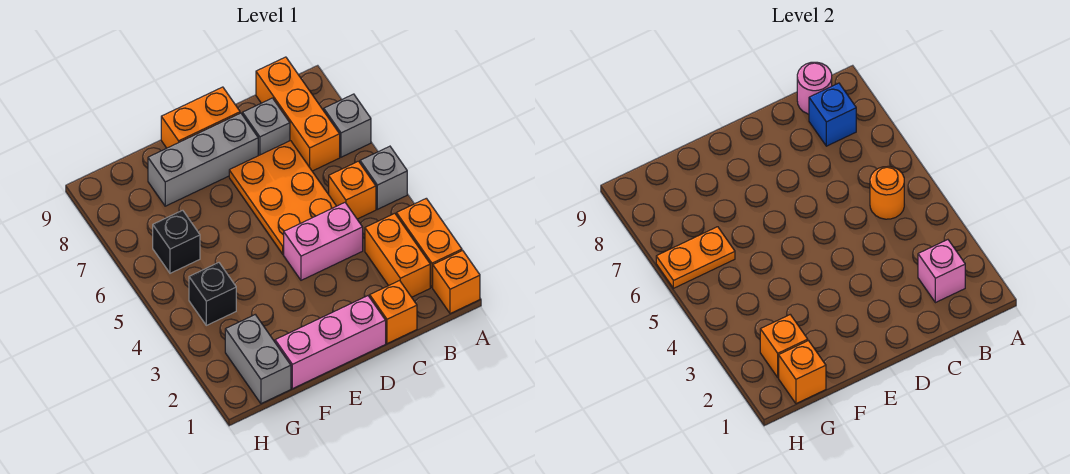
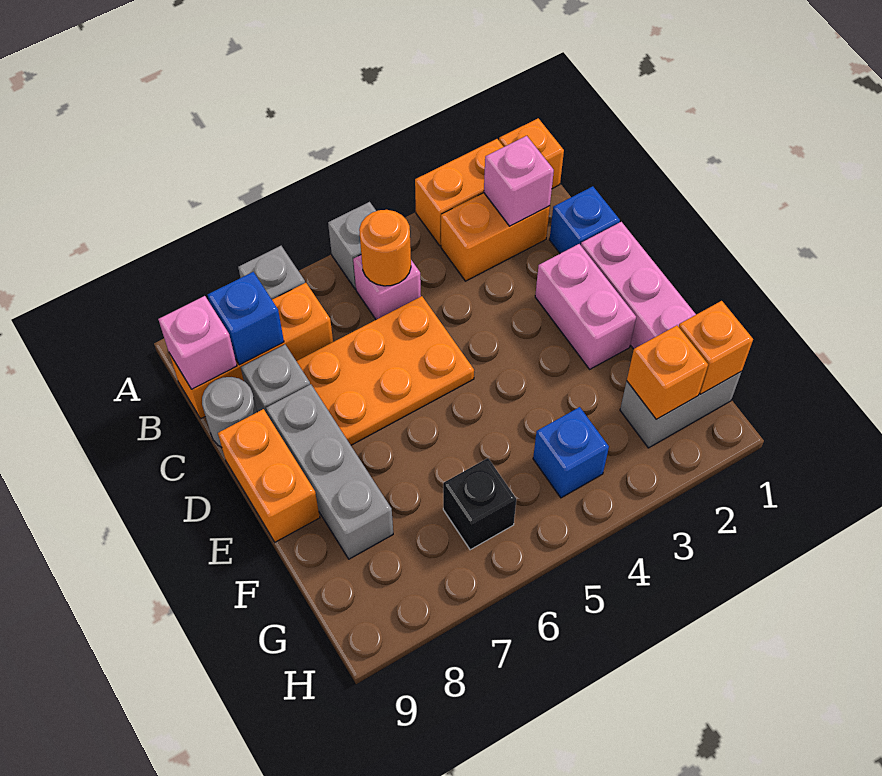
orange 1x1 brick [329,161,376,219] -> pink 1x1 brick [353,255,421,320]
pink 1x1 round brick [797,62,832,114] -> pink 1x1 brick [158,296,237,389]
orange 1x1 brick [370,281,417,344] -> blue 1x1 brick [550,186,620,253]
pink 1x2 brick [284,203,363,280] -> pink 1x2 brick moved to [535,244,636,369]
none -> grey 1x1 round brick [202,377,257,447]
black 1x1 brick [189,263,236,325] -> blue 1x1 brick [533,407,609,498]
orange 1x2 plate [656,227,735,288] -> none

